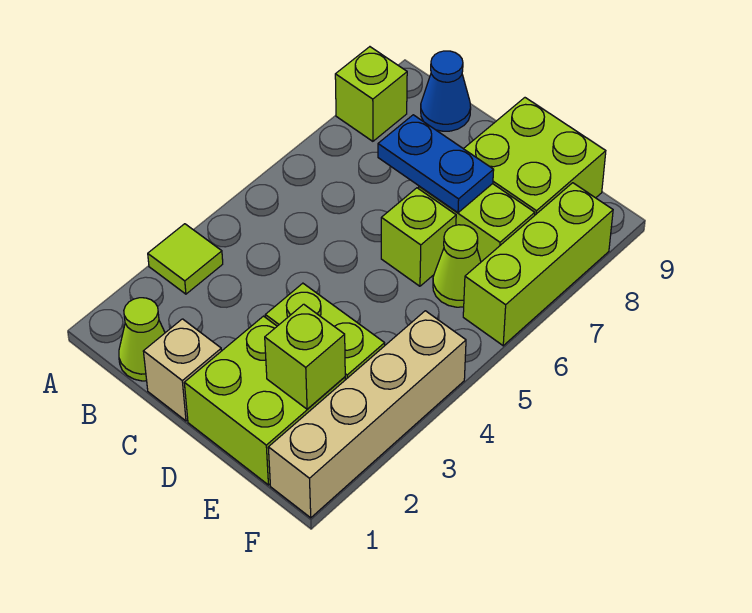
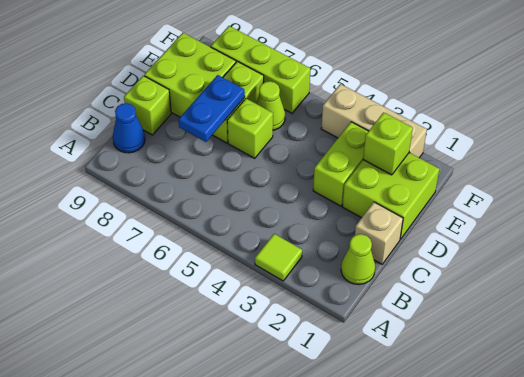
lime 1x1 brick [335,47,407,141] -> lime 1x1 brick moved to [124,76,171,135]
tan 1x4 brick [268,311,466,518] -> tan 1x3 brick [321,84,427,158]

